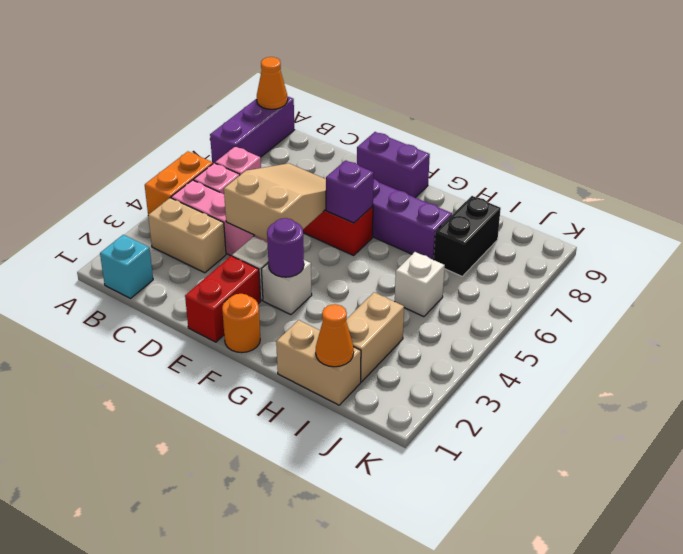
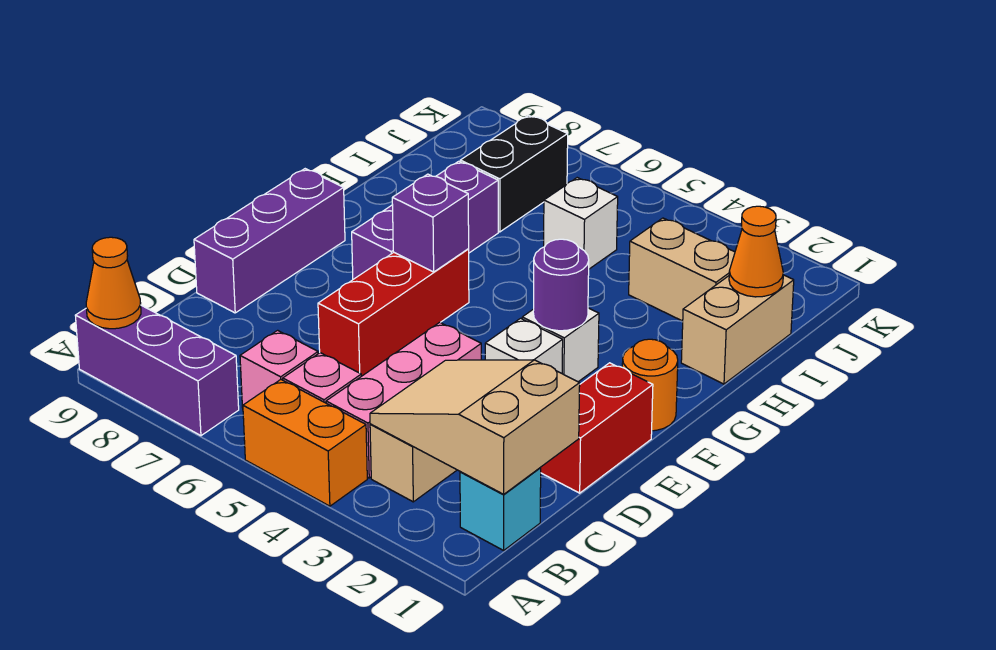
tan 2x3 slope [224,163,326,241] -> tan 2x3 slope moved to [370,360,580,494]
red 1x2 brick [185,256,261,342] -> red 1x2 brick turned to [540,363,653,493]
purple 1x2 brick [357,132,430,198] -> purple 1x3 brick [194,169,345,313]
black 1x2 brick [434,196,501,276] -> black 1x2 brick turned to [460,115,568,232]

